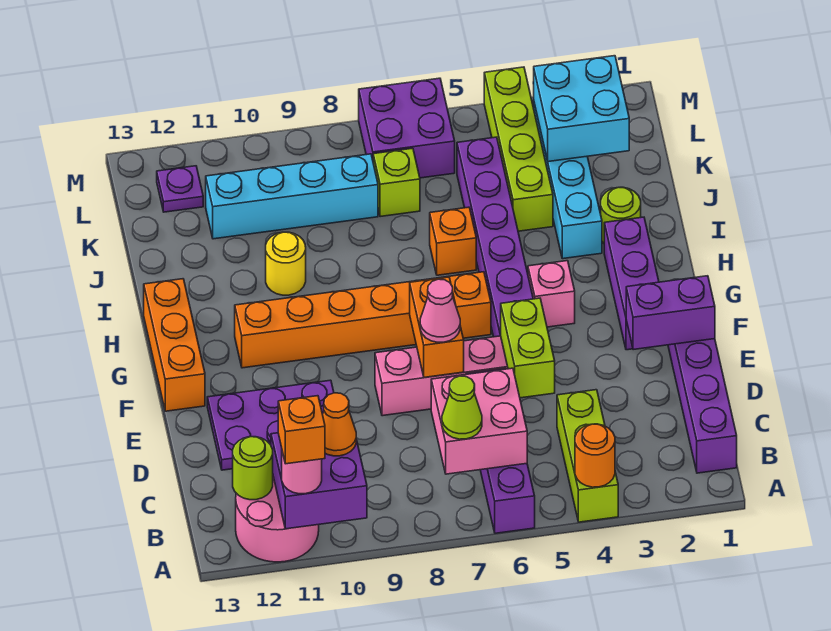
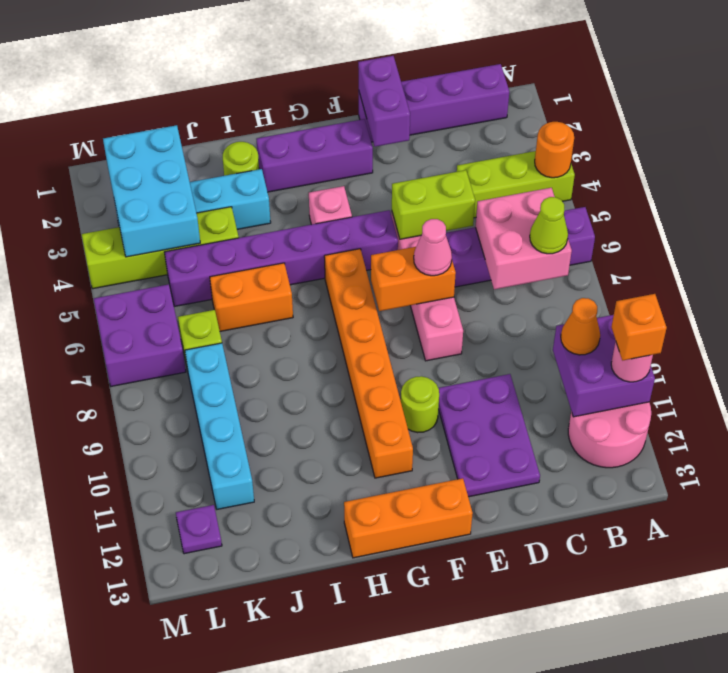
lime 1x1 round brick [233,436,273,500] -> lime 1x1 round brick moved to [401,376,439,433]
orange 1x1 brick [430,207,476,275] -> orange 1x2 brick [210,263,293,331]
yellow 1x1 round brick [266,232,306,295] -> none
cyan 2x2 brick [534,56,629,162] -> cyan 2x3 brick [103,125,200,257]

